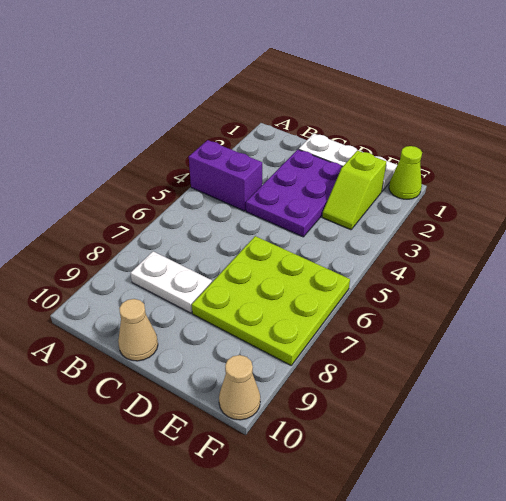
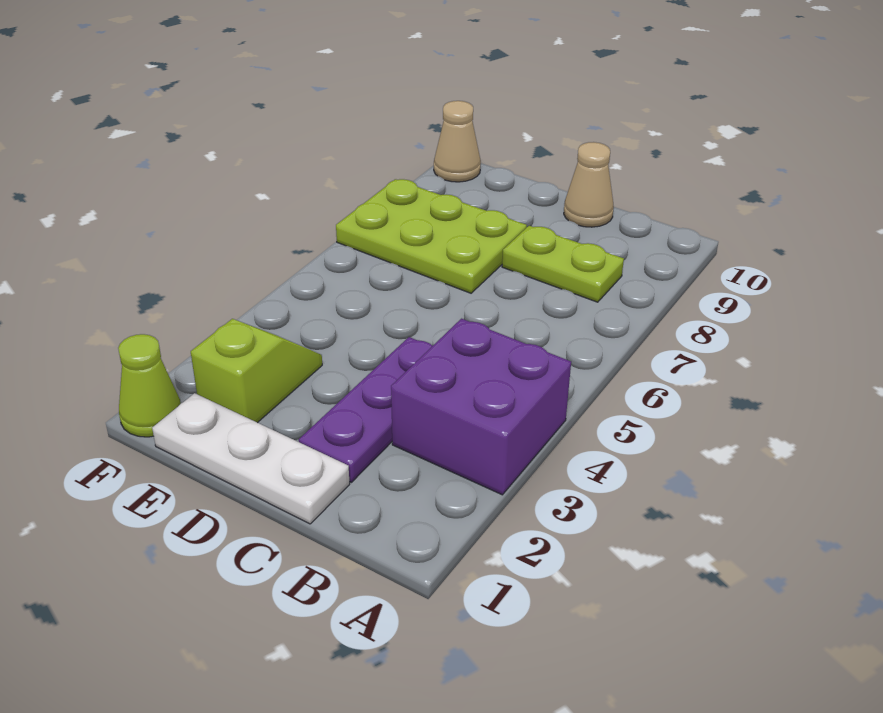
purple 1x2 brick [189,140,262,211] -> purple 2x2 brick [391,319,571,495]
white 1x2 plate [130,251,212,313] -> lime 1x2 plate [502,226,624,302]
purple 2x3 plate [246,149,342,237] -> purple 1x3 plate [299,337,432,482]
lime 3x3 plate [192,236,350,365] -> lime 2x3 plate [336,179,527,293]

